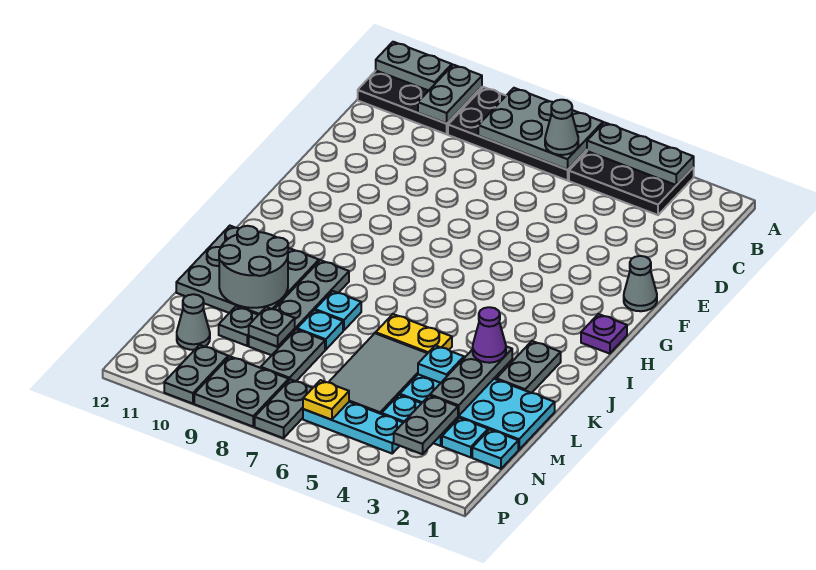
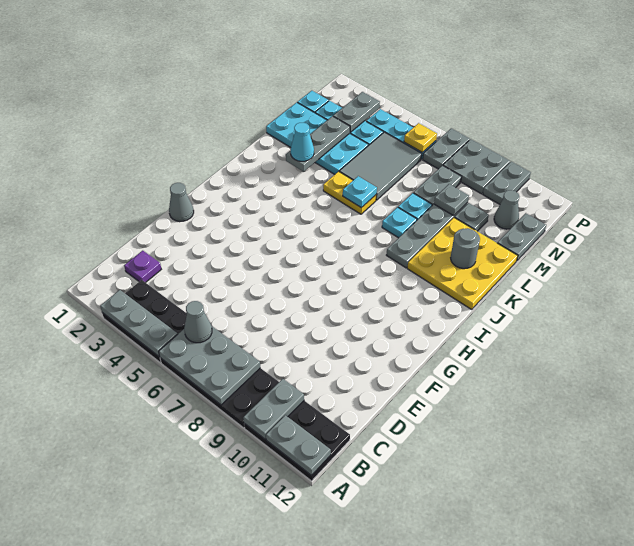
purple 1x1 plate [581,314,627,354] -> purple 1x1 plate moved to [124,251,161,283]
grey 1x2 plate [496,341,561,393] -> grey 1x2 plate moved to [497,213,546,261]
grey 3x3 plate [176,226,319,315] -> yellow 3x3 plate [407,218,518,309]
purple 1x1 cone [473,307,506,363] -> cyan 1x1 cone [291,123,314,161]
grey 2x2 round brick [219,226,288,308] -> grey 1x1 round brick [451,228,480,269]
cyan 1x1 plate [418,345,464,383] -> cyan 1x1 plate moved to [343,176,377,208]

